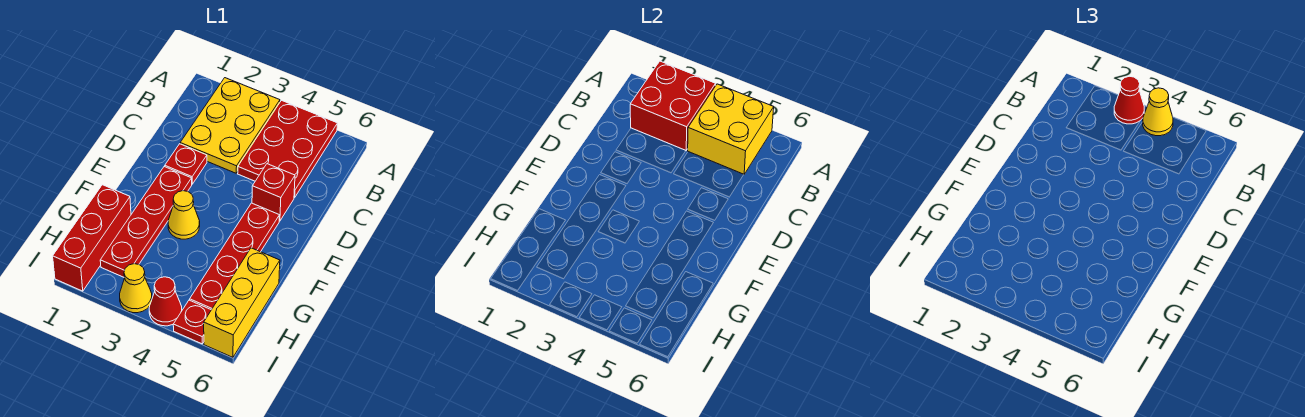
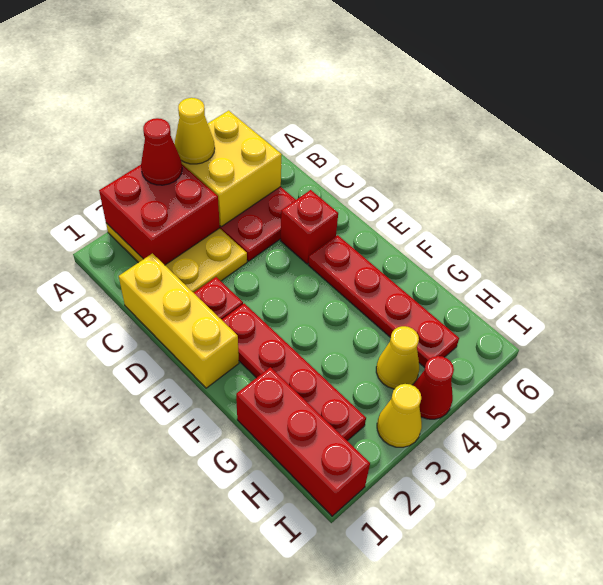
yellow 1x1 cone [168,191,200,239] -> yellow 1x1 cone moved to [376,326,419,389]
yellow 1x3 brick [204,248,280,357] -> yellow 1x3 brick moved to [119,253,239,388]
red 1x1 plate [173,300,211,344] -> none

